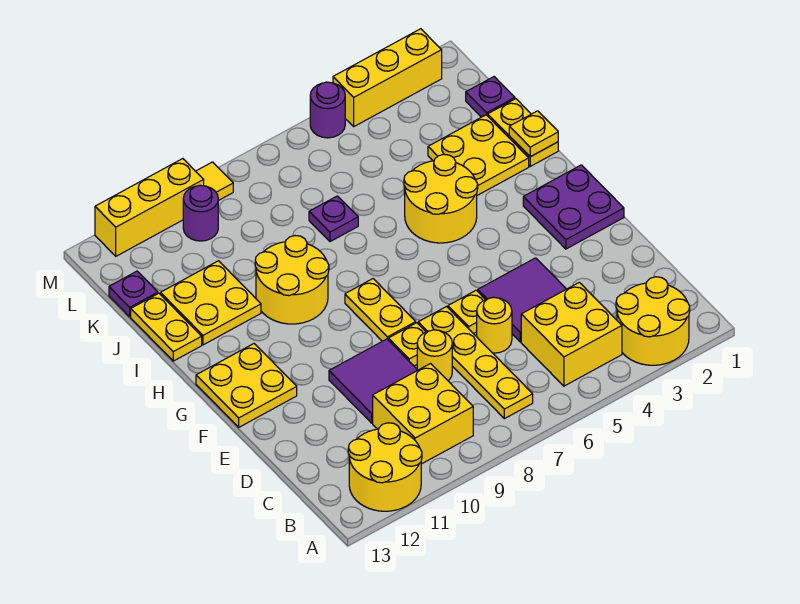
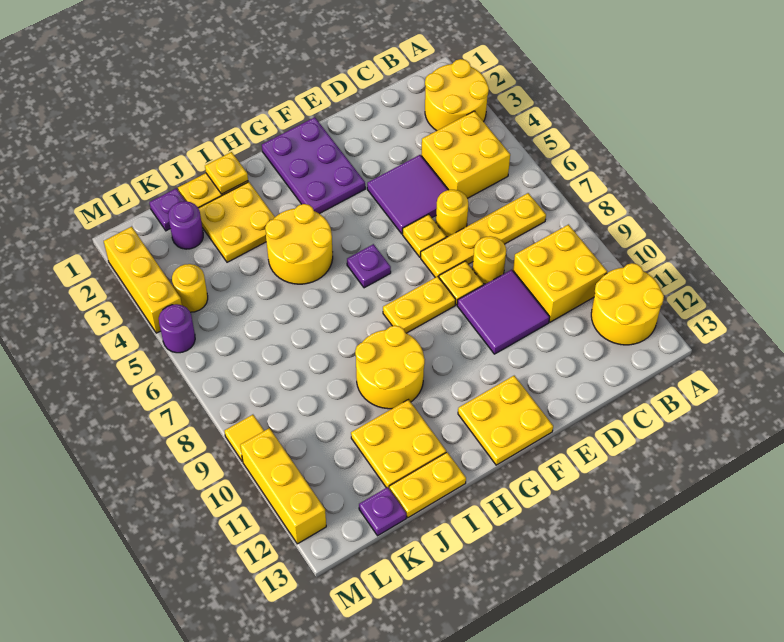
purple 2x2 plate [523,165,624,249] -> purple 2x3 plate [262,117,365,214]
purple 1x1 plate [309,196,358,242] -> purple 1x1 plate moved to [347,244,391,288]
none -> yellow 1x1 round brick [172,264,208,312]
purple 1x1 round brick [183,185,218,241] -> purple 1x1 round brick moved to [168,201,203,249]

